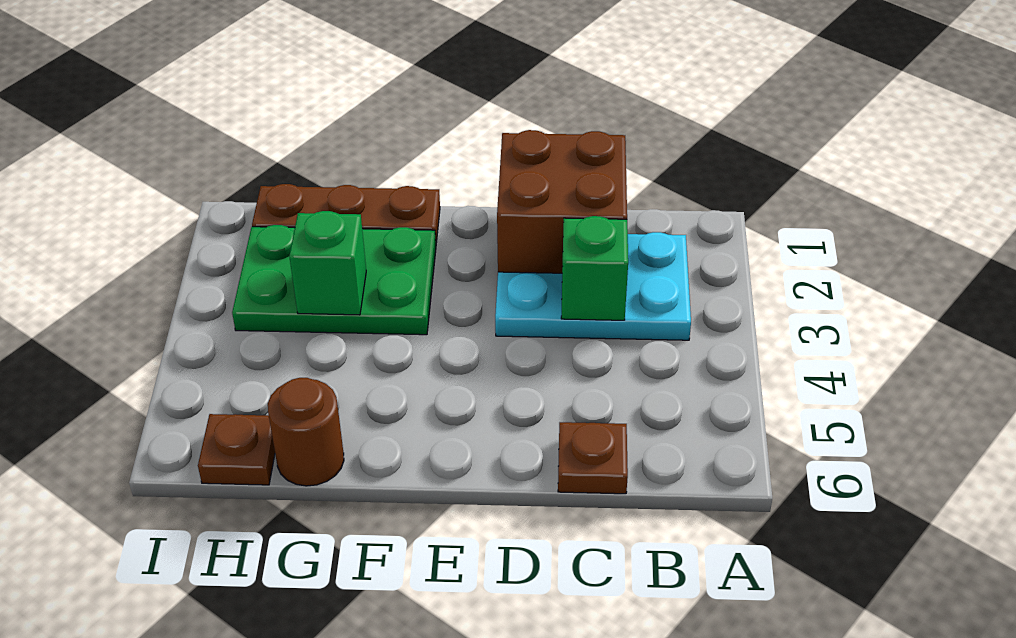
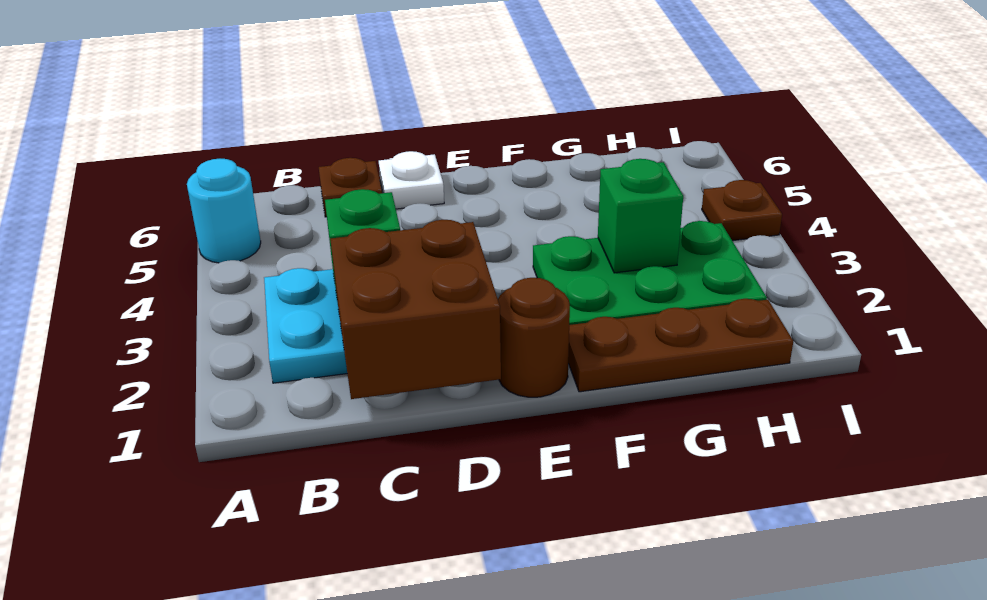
none -> cyan 1x1 round brick [187,159,261,263]
none -> white 1x1 plate [379,151,444,209]
brown 1x1 round brick [268,378,344,486] -> brown 1x1 round brick moved to [498,278,570,397]
brown 1x1 plate [198,414,275,485] -> brown 1x1 plate moved to [702,180,782,241]

